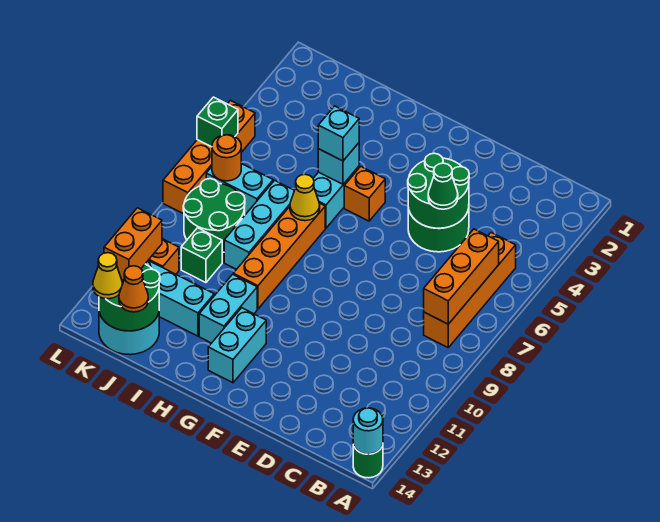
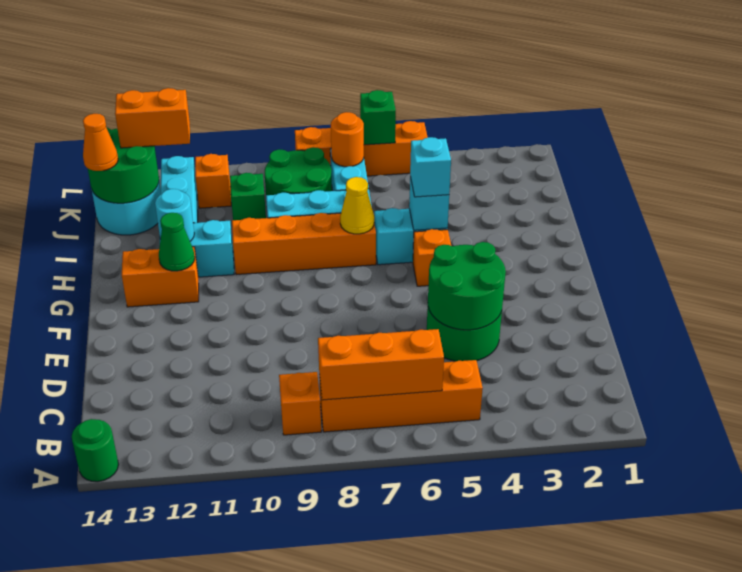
cyan 1x1 round brick [353,408,383,454] -> cyan 1x1 round brick moved to [155,189,194,241]
none -> orange 1x1 brick [279,372,321,435]
green 1x1 cone [428,163,458,209] -> green 1x1 cone moved to [159,213,195,271]
cyan 1x2 brick [208,308,266,383] -> orange 1x2 brick [122,247,199,307]
yellow 1x1 cone [93,253,122,299] -> none

